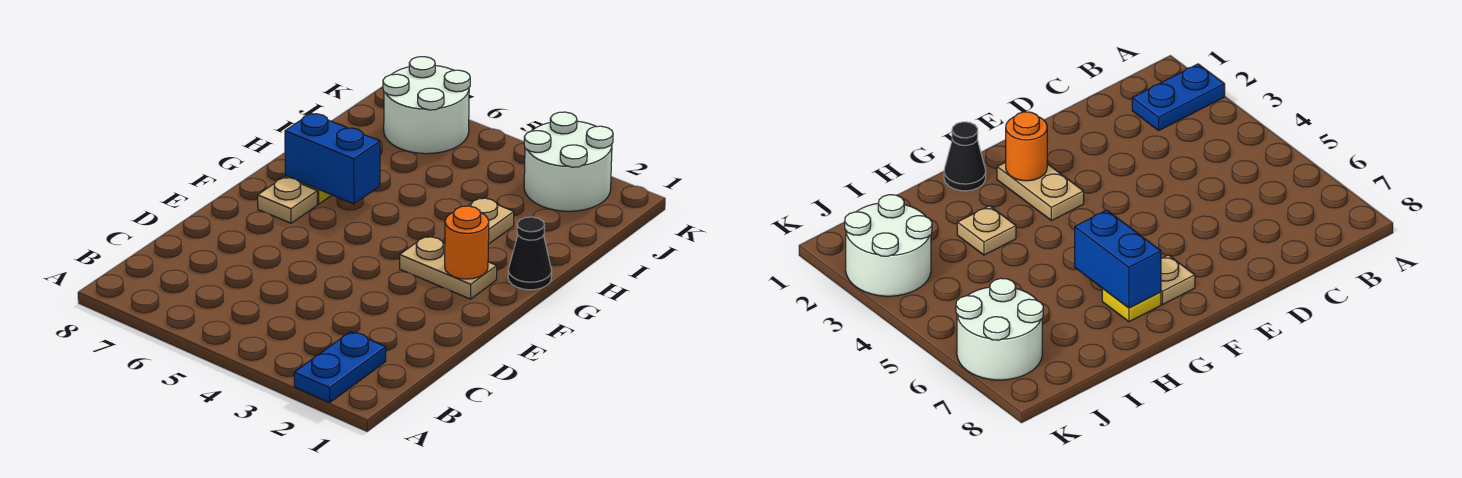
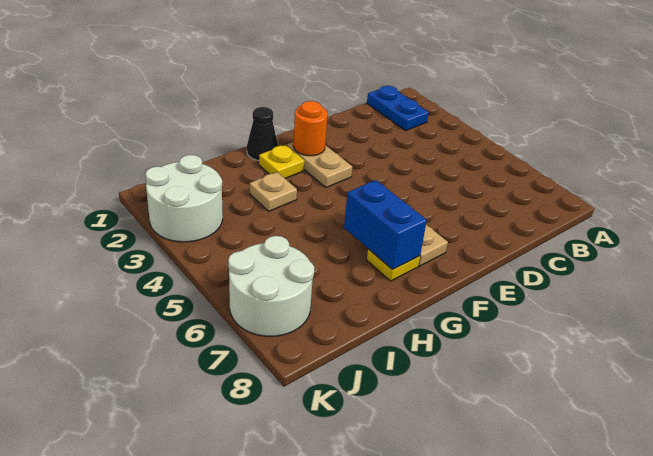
blue 1x2 plate [294,332,386,403] -> blue 1x2 plate turned to [367,86,429,131]
none -> yellow 1x1 plate [259,145,305,178]

